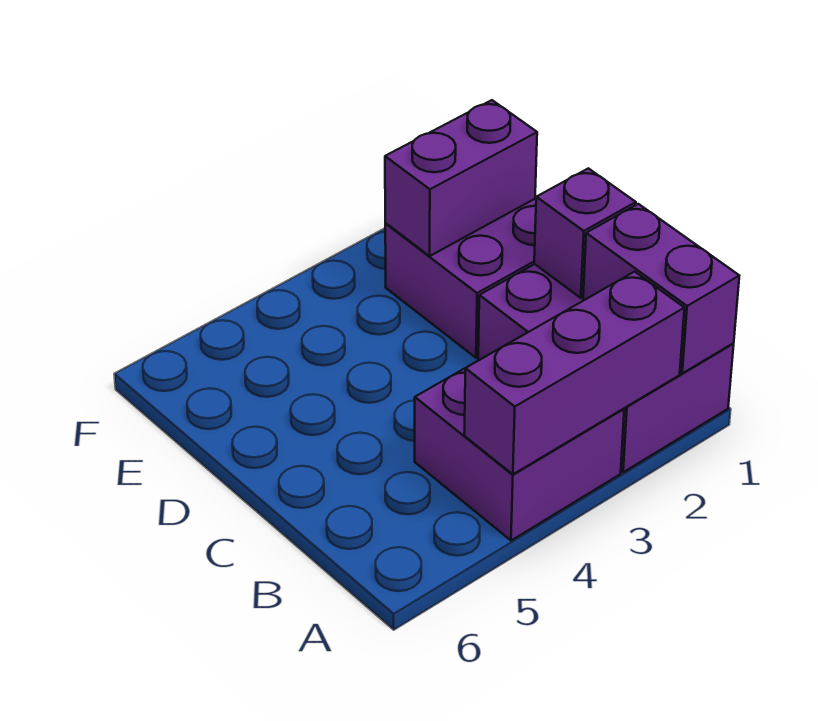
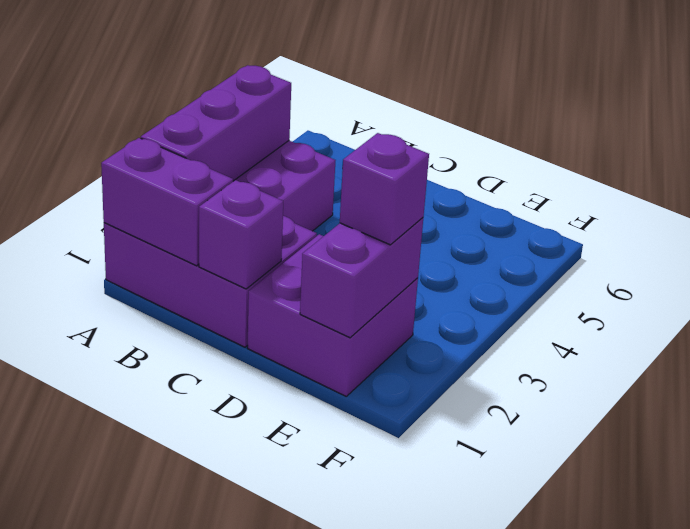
none -> purple 1x1 brick [340,133,429,245]

